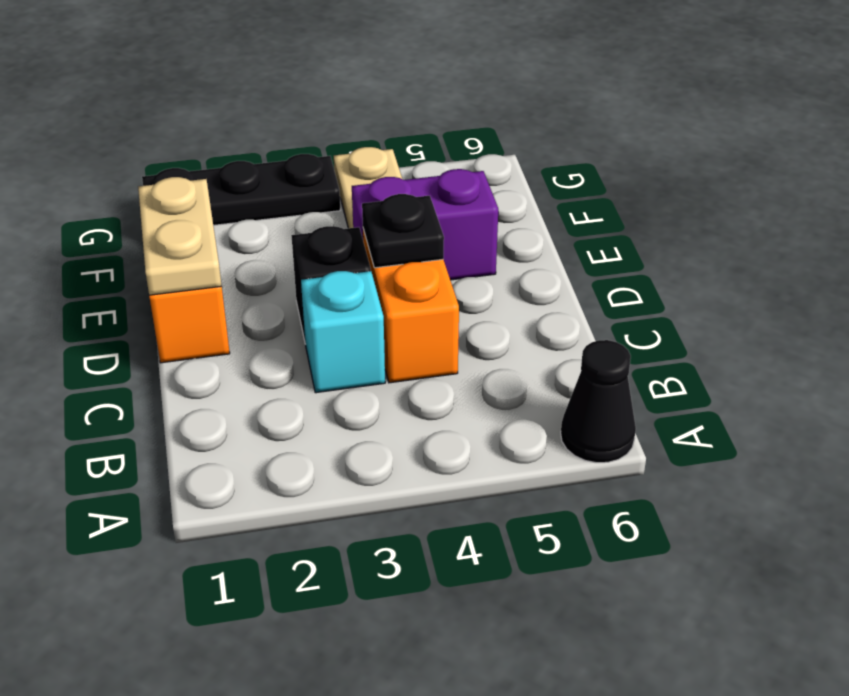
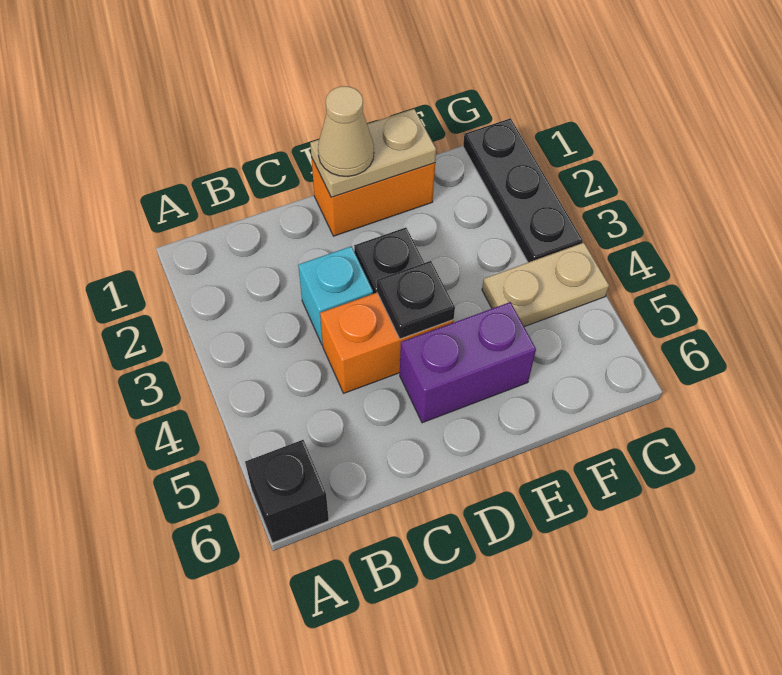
black 1x1 cone [561,340,636,463] -> black 1x1 brick [245,440,329,543]
none -> tan 1x1 cone [318,86,374,177]
purple 1x2 brick [352,169,498,280] -> purple 1x2 brick turned to [400,302,536,423]

